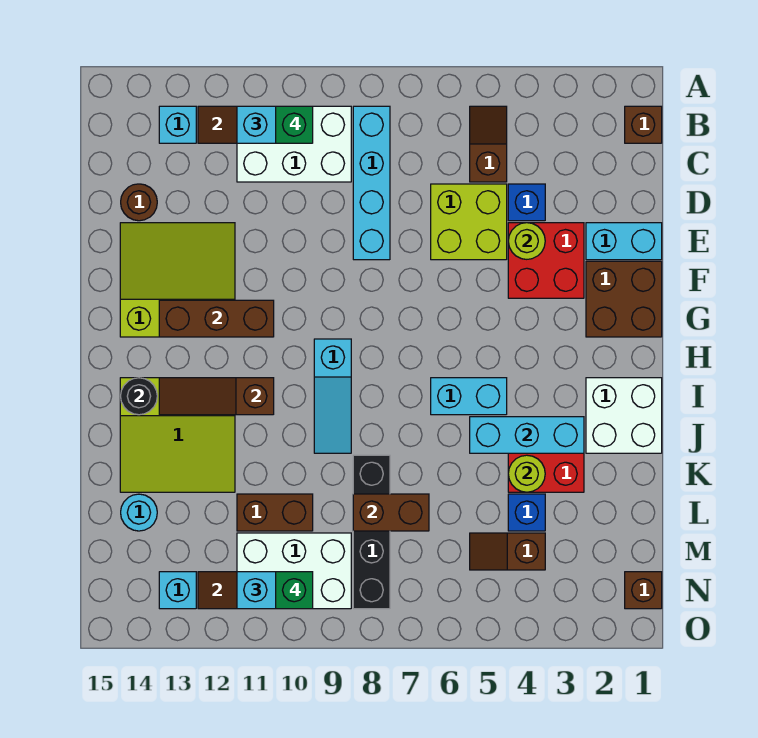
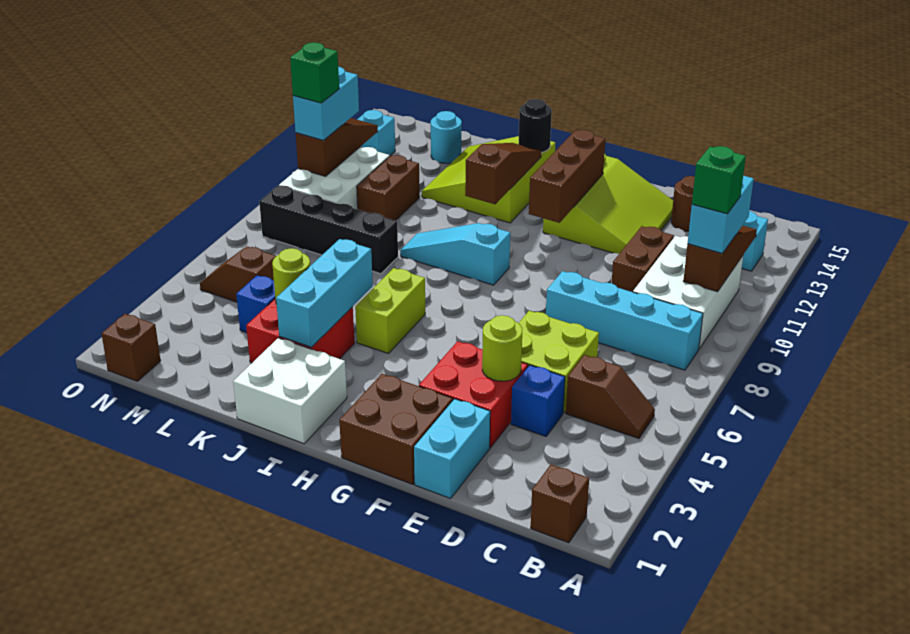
cyan 1x2 brick [431,378,507,415] -> lime 1x2 brick [355,268,425,354]
brown 1x2 brick [353,494,429,531] -> brown 1x2 brick moved to [612,226,674,292]
brown 1x2 slope [470,533,545,570] -> brown 1x2 slope turned to [200,246,276,302]

